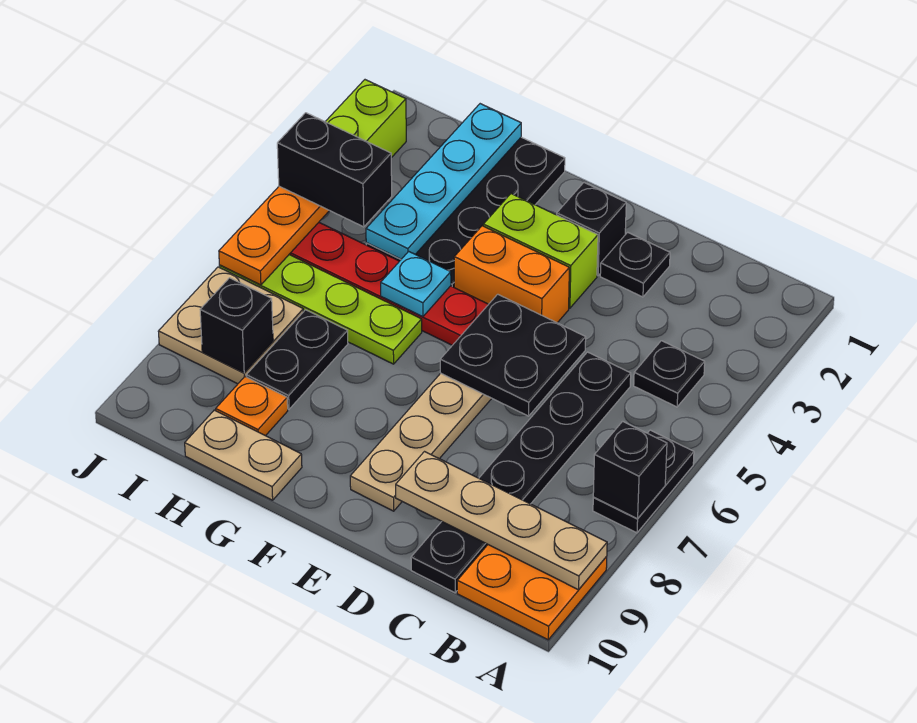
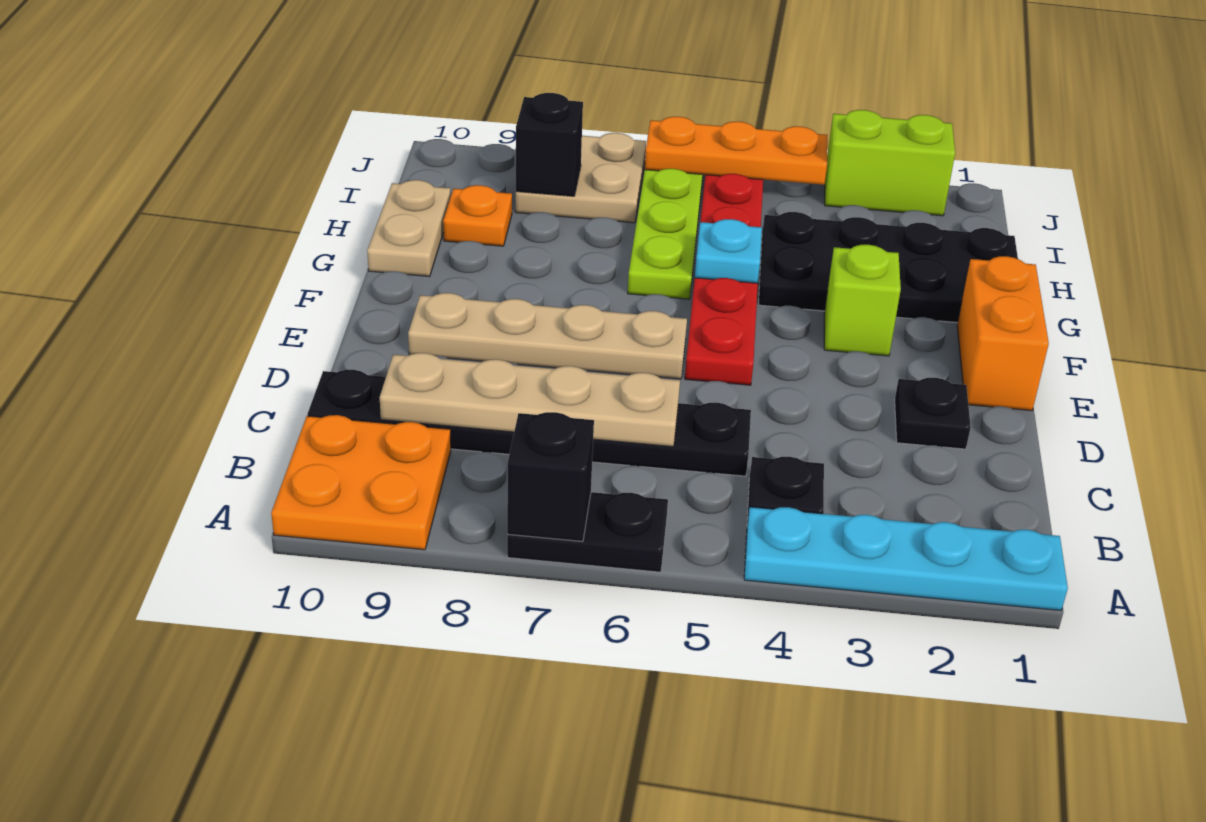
tan 1x4 plate [396,452,607,590] -> tan 1x4 plate turned to [380,353,680,447]
black 2x2 plate [440,294,586,416] -> none
black 1x1 brick [557,183,626,276] -> none
lime 1x2 brick [483,194,598,308] -> lime 1x1 brick [824,245,901,356]
orange 1x2 brick [454,226,569,323] -> orange 1x2 brick moved to [957,256,1049,411]
cyan 1x4 plate [366,104,521,259] -> cyan 1x4 plate moved to [744,507,1068,611]
black 1x2 plate [246,310,348,409] -> none
black 1x2 brick [277,113,392,227] -> none

